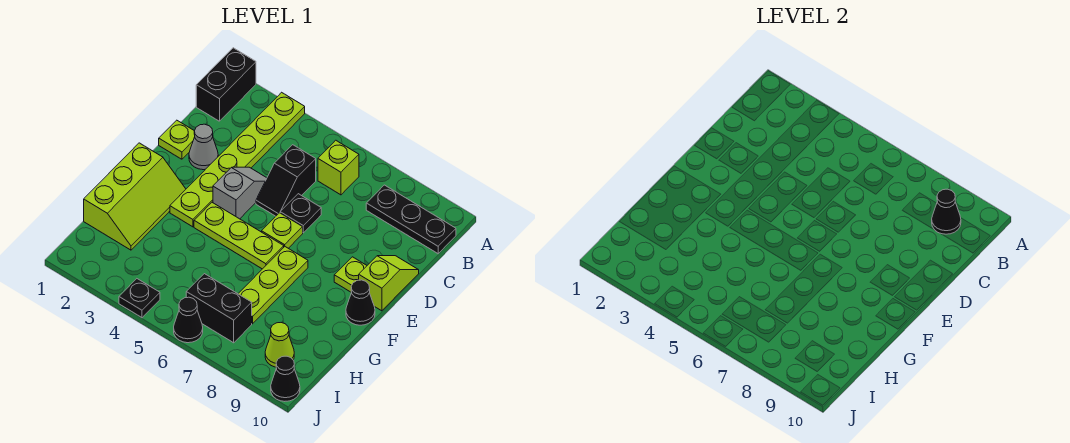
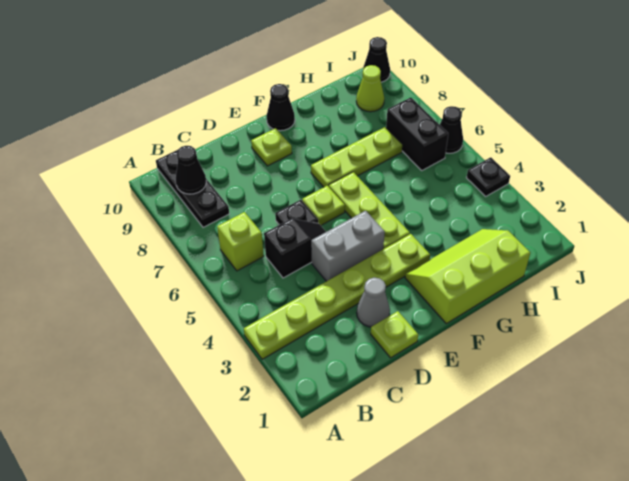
black 1x2 brick [196,48,256,121] -> none
grey 1x2 slope [213,167,267,219] -> grey 1x2 brick [311,211,385,281]
lime 1x2 slope [359,256,419,311] -> none

